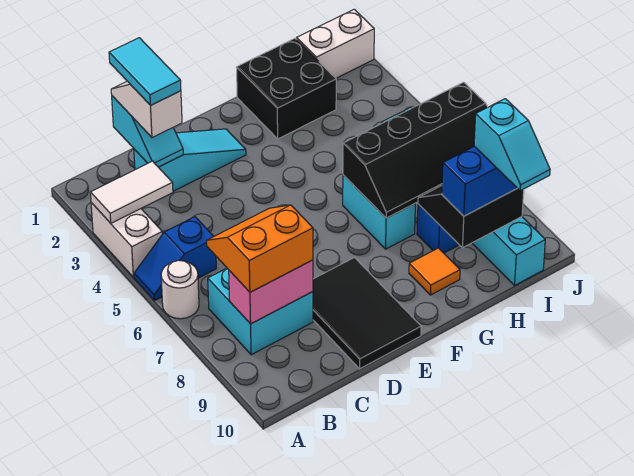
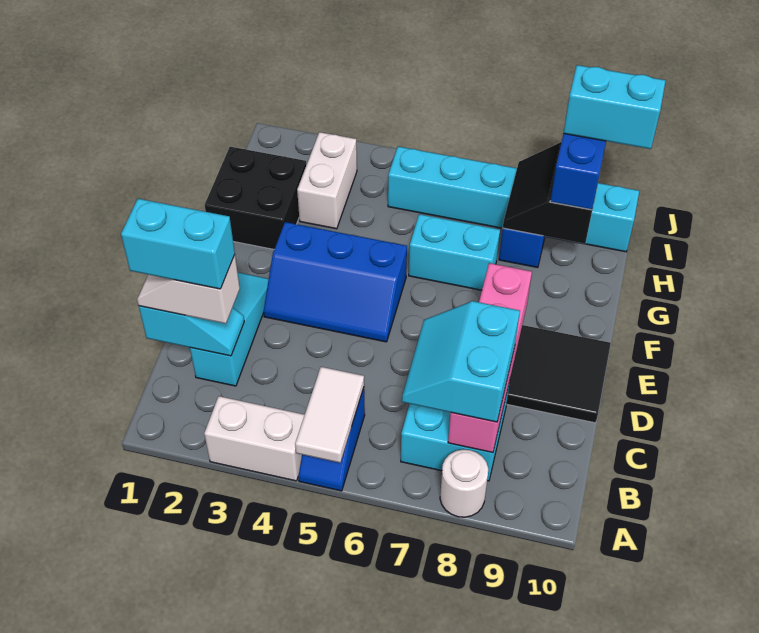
white 1x2 tile [90,161,173,223] -> white 1x2 tile moved to [295,367,364,463]
white 1x1 round brick [161,260,199,319] -> white 1x1 round brick moved to [440,450,488,517]
orange 2x2 slope [207,205,313,292] -> cyan 2x2 slope [402,301,520,422]
pink 1x2 brick [229,260,313,324] -> pink 1x4 brick [448,263,532,453]
cyan 1x2 tile [109,38,181,105] -> cyan 1x2 brick [121,199,235,289]
none -> blue 2x3 slope [263,222,407,342]
black 2x4 slope [343,82,488,218] -> none
orange 1x1 tile [409,248,460,295] -> none
white 1x2 brick [297,9,374,78] -> white 1x2 brick moved to [297,132,357,229]
cyan 1x2 slope [474,99,550,191] -> cyan 1x2 brick [564,65,666,149]

